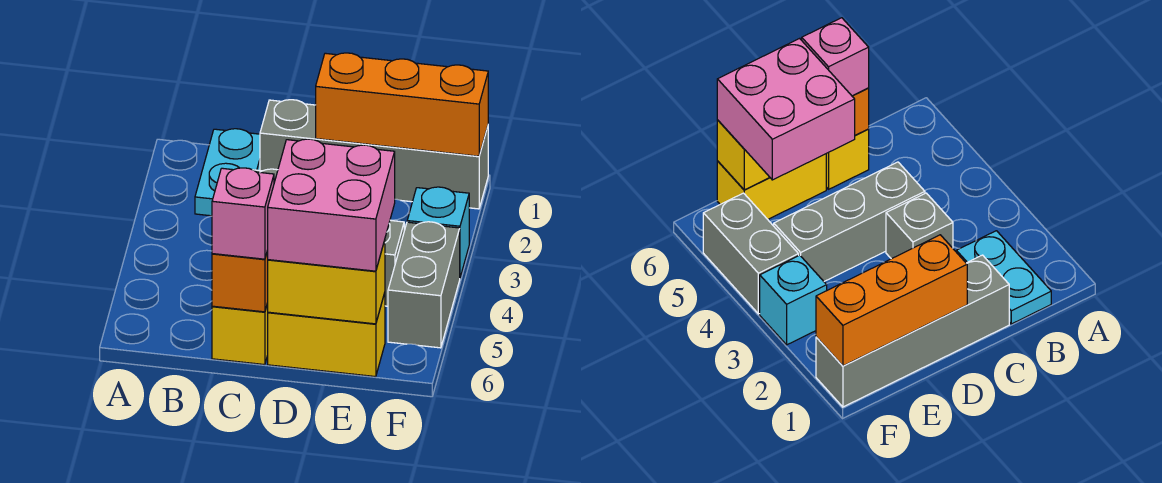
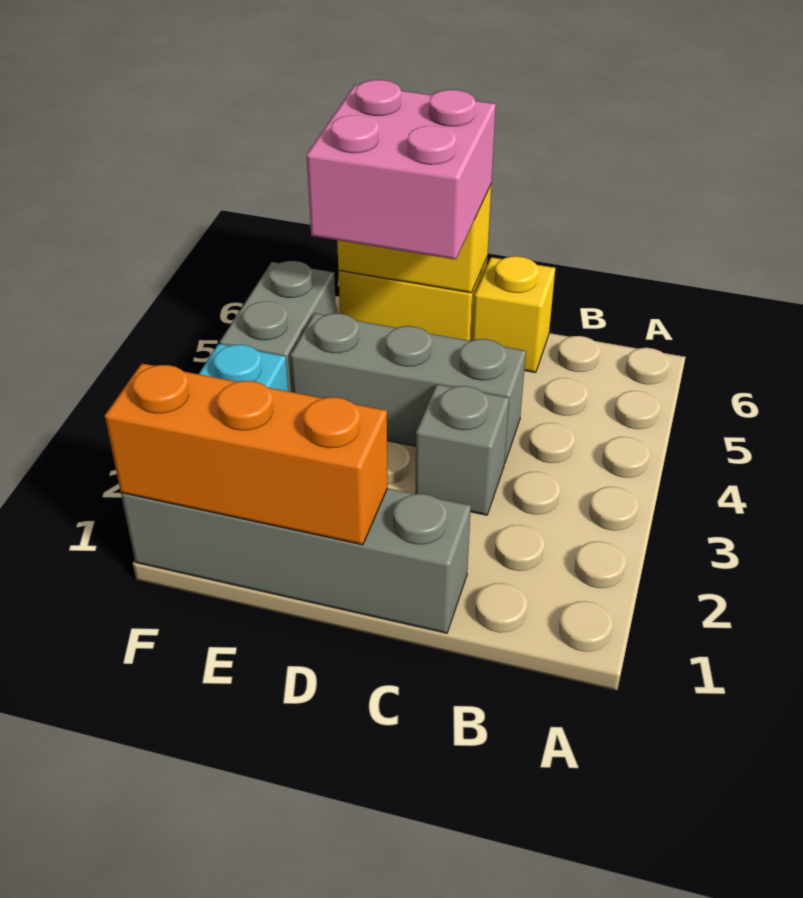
cyan 1x2 plate [195,129,260,216] -> none
orange 1x1 brick [212,251,268,312] -> none
pink 1x1 brick [212,168,274,259] -> none

